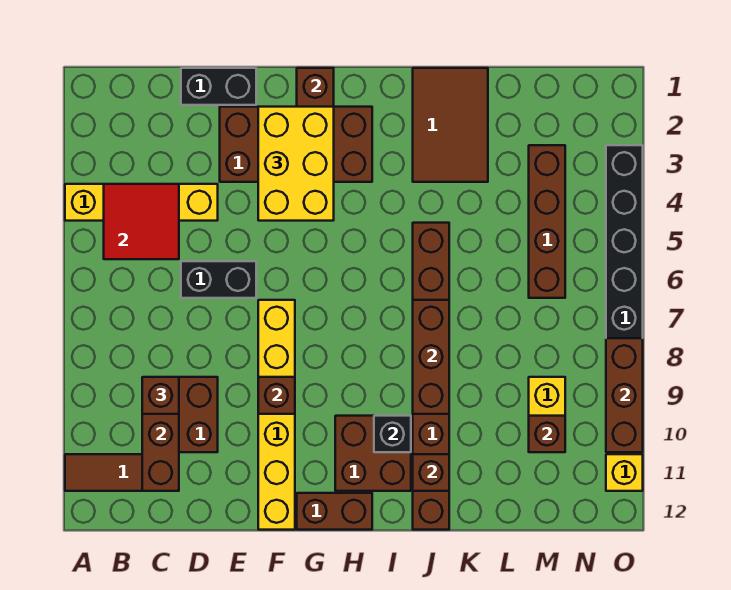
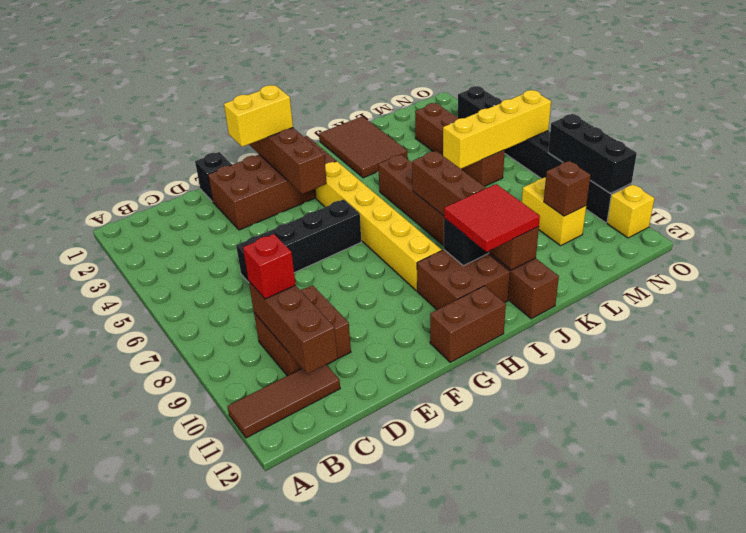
yellow 1x4 brick [65,184,218,221] -> yellow 1x4 brick moved to [443,90,551,169]
red 2x2 tile [104,184,179,259] -> red 2x2 tile moved to [444,184,540,252]
brown 1x1 brick [142,377,179,414] -> red 1x1 brick [243,234,296,299]
black 1x2 brick [181,68,256,105] -> black 1x1 brick [195,152,232,201]
black 1x2 brick [181,261,256,298] -> black 1x4 brick [236,199,361,282]
yellow 2x3 brick [258,107,334,221] -> yellow 1x2 brick [224,85,293,147]
yellow 1x6 brick [258,300,295,530] -> yellow 1x6 brick moved to [315,161,442,291]
brown 1x1 brick [258,377,295,414] -> none
brown 1x3 brick [606,338,643,452] -> black 1x3 brick [548,114,637,193]

